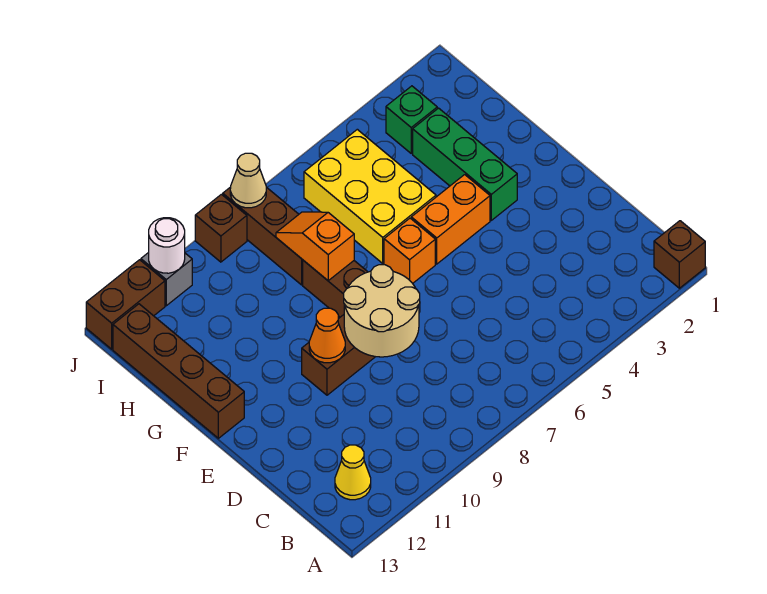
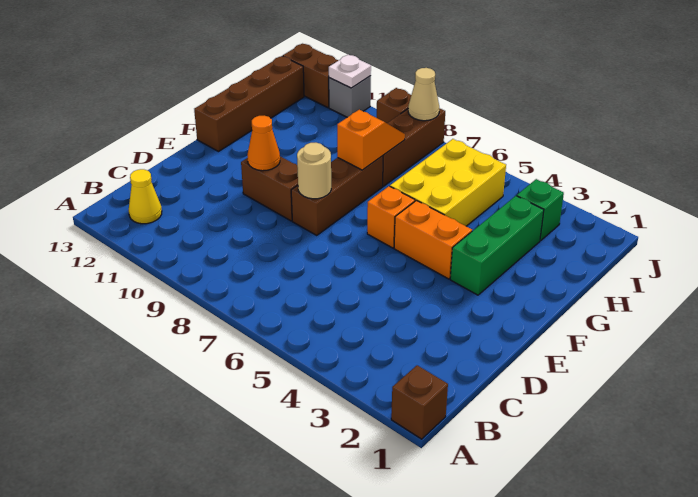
tan 2x2 round brick [344,265,420,357] -> tan 1x1 round brick [297,143,331,199]
white 1x1 round brick [149,218,185,273] -> white 1x1 plate [329,55,371,88]

